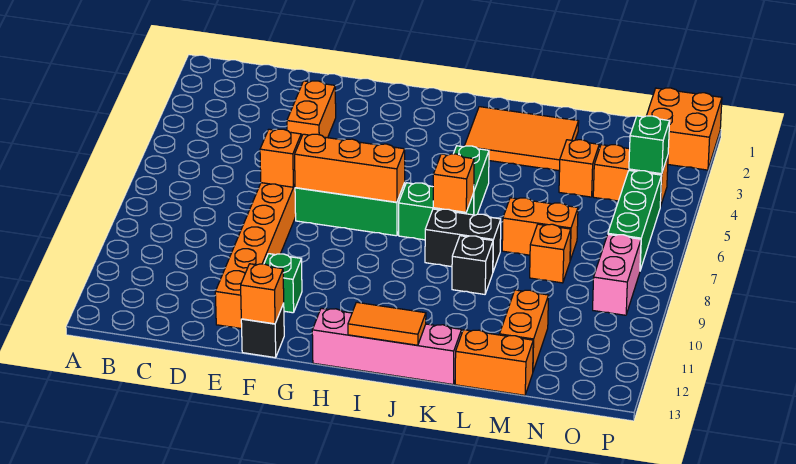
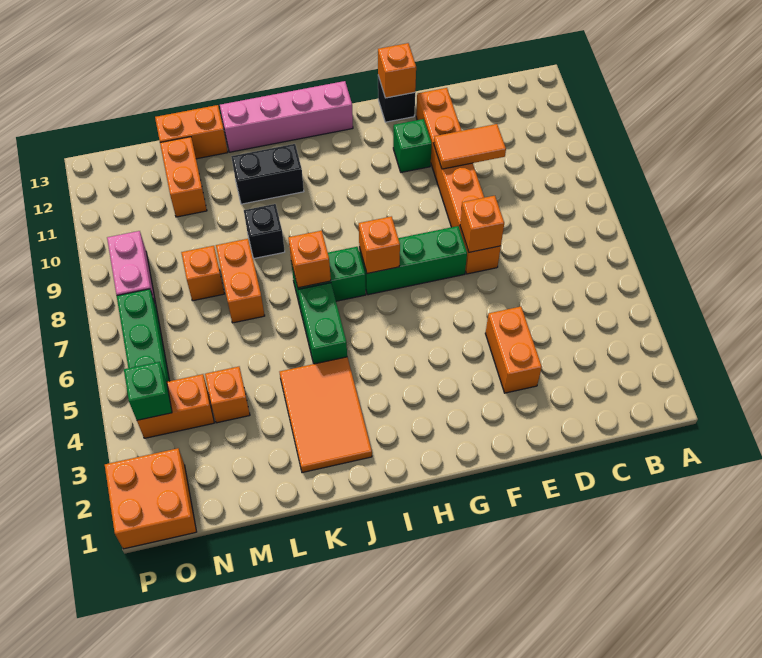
orange 1x3 brick [295,134,405,202] -> orange 1x1 brick [359,216,400,274]
orange 1x2 tile [348,302,426,345] -> orange 1x2 tile moved to [434,124,506,169]
orange 2x3 tile [465,107,579,171] -> orange 2x3 tile turned to [280,357,372,473]
black 1x2 brick [425,209,501,271] -> black 1x2 brick moved to [231,144,304,204]
orange 1x2 brick [502,198,578,260] -> orange 1x2 brick turned to [216,239,265,323]

